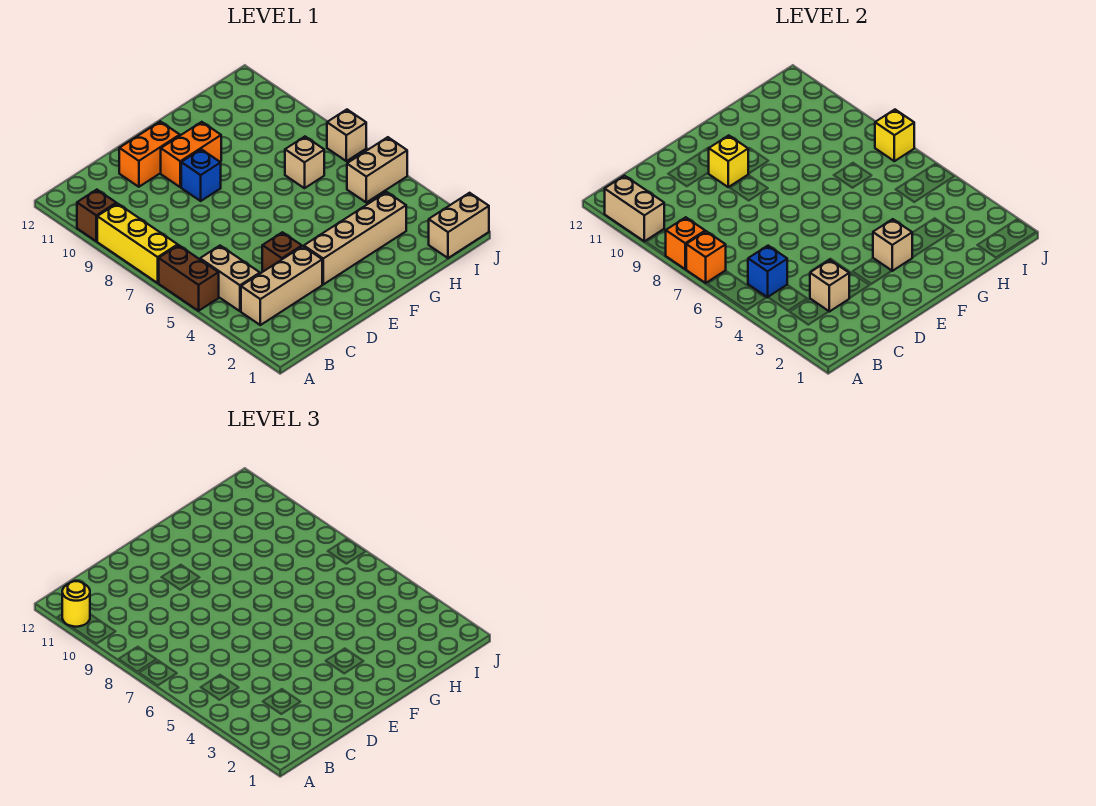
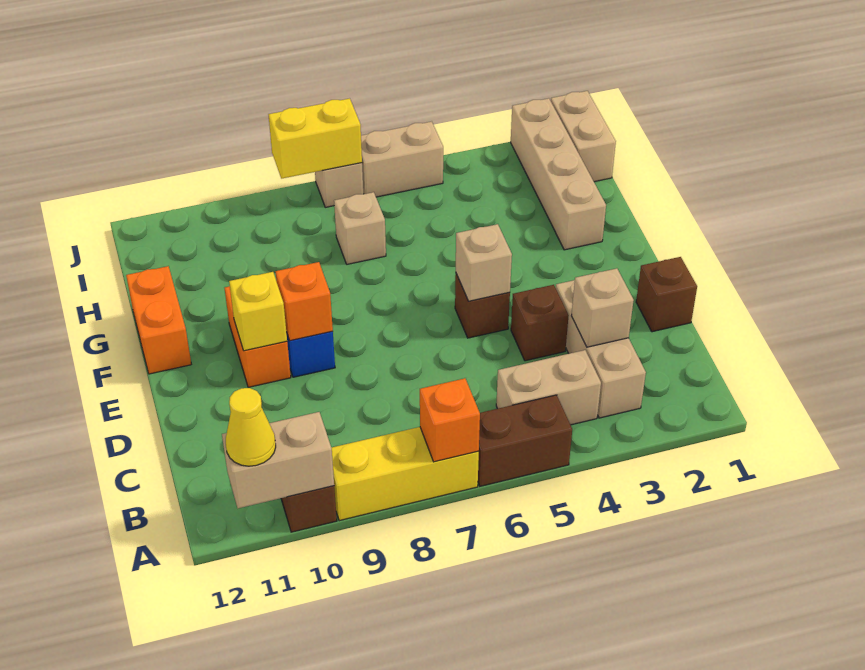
orange 1x1 brick [665,217,705,269] -> orange 1x1 brick moved to [275,262,333,341]
yellow 1x1 round brick [62,581,90,627] -> yellow 1x1 cone [226,388,276,466]
blue 1x1 brick [748,246,787,297] -> none
none -> brown 1x1 brick [636,257,697,332]
orange 1x2 brick [119,121,180,187] -> orange 1x2 brick moved to [126,266,191,374]
tan 1x4 brick [304,192,406,284] -> tan 1x4 brick moved to [511,98,606,250]
none -> brown 1x1 brick [455,274,510,338]
tan 1x1 brick [873,219,912,271] -> tan 1x1 brick moved to [456,224,512,301]
tan 1x2 brick [347,137,407,202] -> tan 1x2 brick turned to [361,121,443,197]
yellow 1x1 brick [875,110,914,161] -> yellow 1x2 brick [268,98,362,179]

